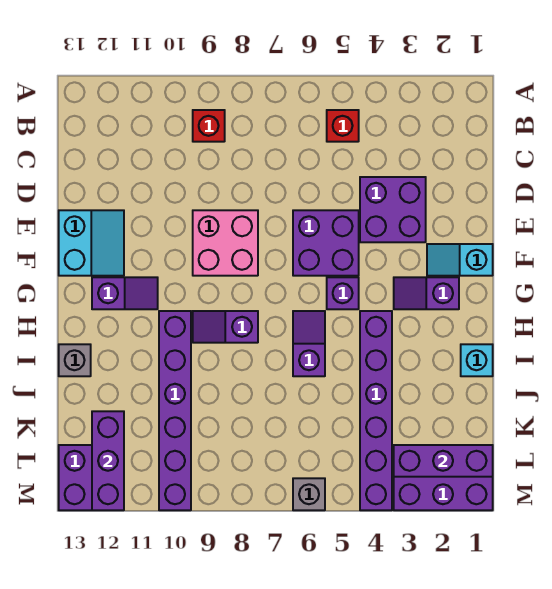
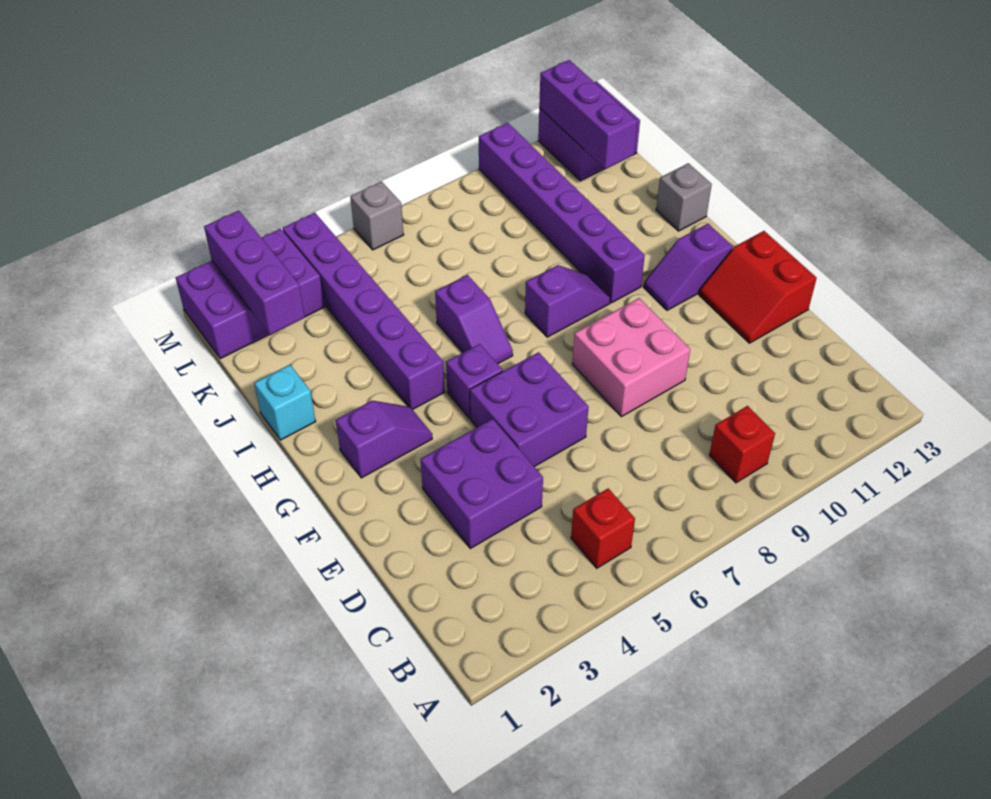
cyan 2x2 slope [59,210,124,276] -> red 2x2 slope [699,231,817,343]
cyan 1x2 slope [427,244,493,276] -> none
purple 1x3 brick [394,445,493,477] -> purple 1x3 brick turned to [204,211,305,335]

